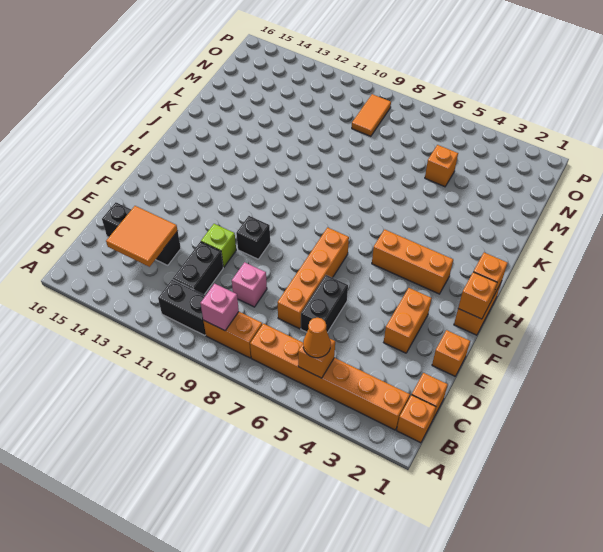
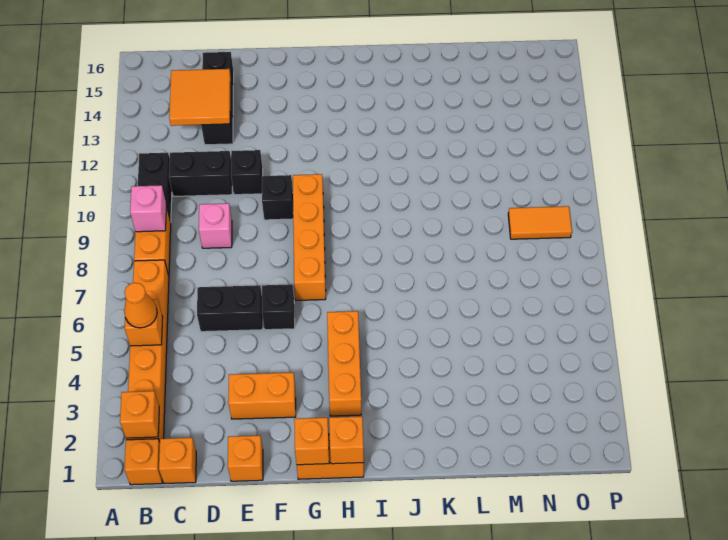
orange 1x4 brick [277,228,349,329] -> orange 1x4 brick turned to [293,174,326,300]
lime 1x1 brick [201,224,236,268] -> black 1x1 brick [231,150,263,195]
none -> black 1x1 brick [262,284,295,330]
orange 1x1 brick [425,145,458,187] -> orange 1x1 brick moved to [120,391,159,438]

